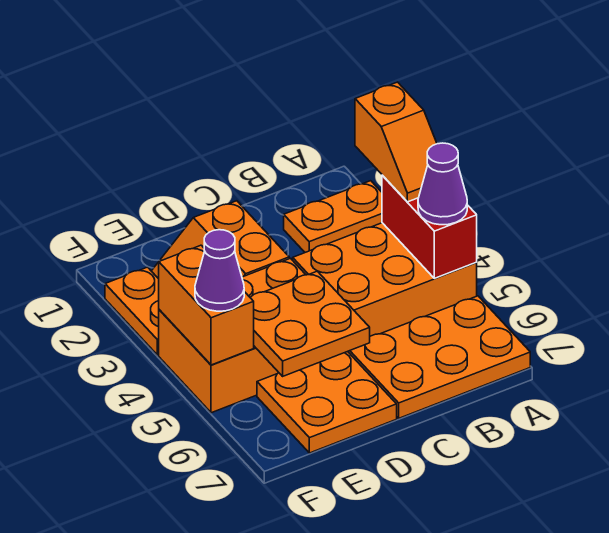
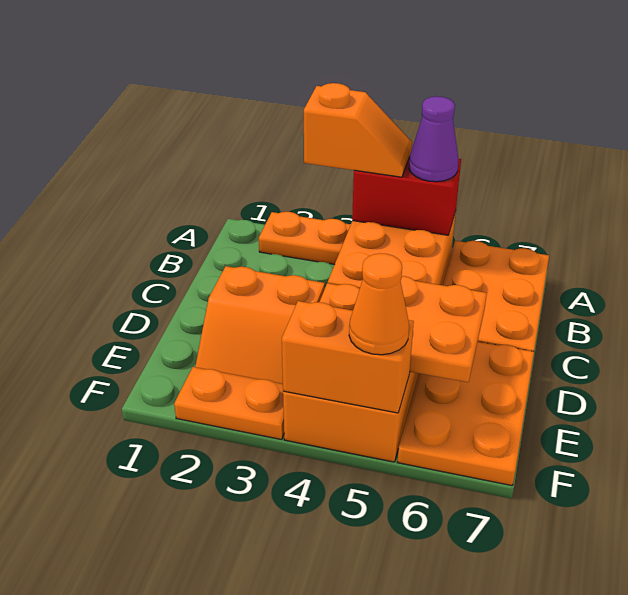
orange 1x2 plate [284,181,382,252] -> orange 1x2 plate turned to [259,212,351,265]
orange 2x2 plate [257,351,397,453] -> orange 2x3 plate [398,342,534,486]
purple 1x1 cone [195,230,244,311] -> orange 1x1 cone [349,253,409,355]

